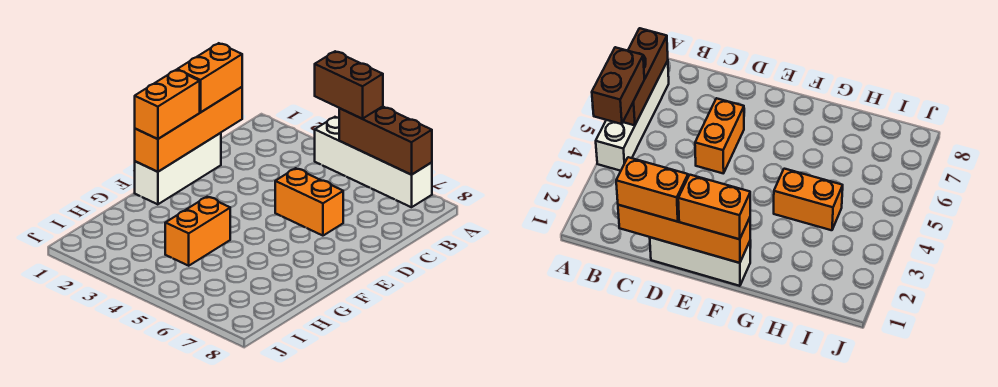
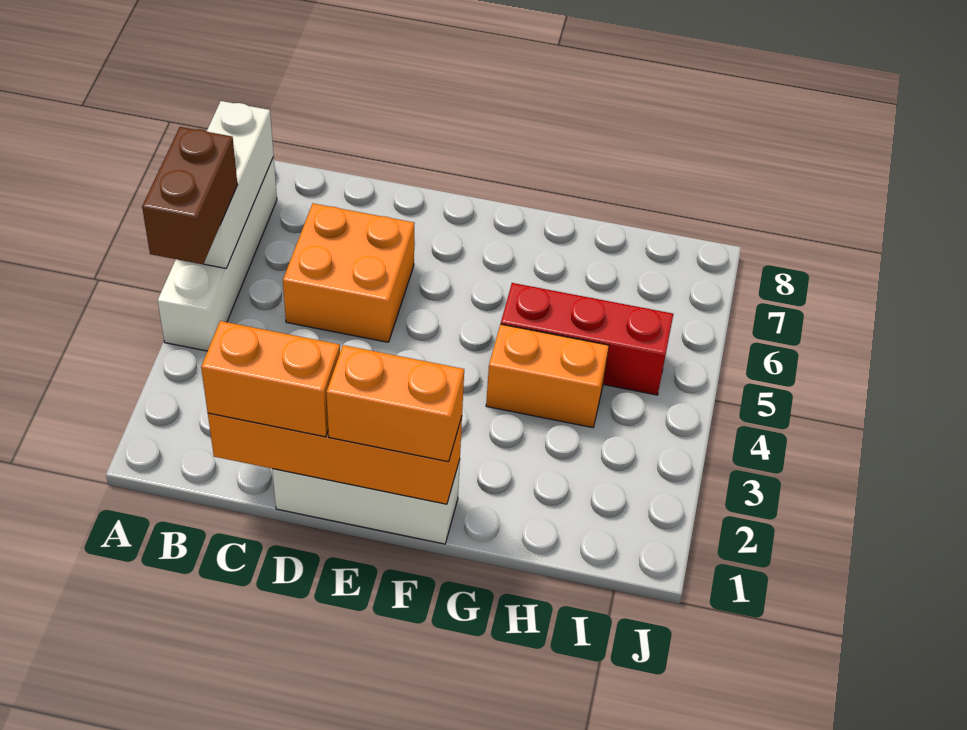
brown 1x3 brick [339,106,432,175] -> white 1x3 brick [204,101,274,268]
orange 1x2 brick [275,168,343,236] -> orange 2x2 brick [283,203,415,342]
none -> red 1x3 brick [501,283,673,395]

